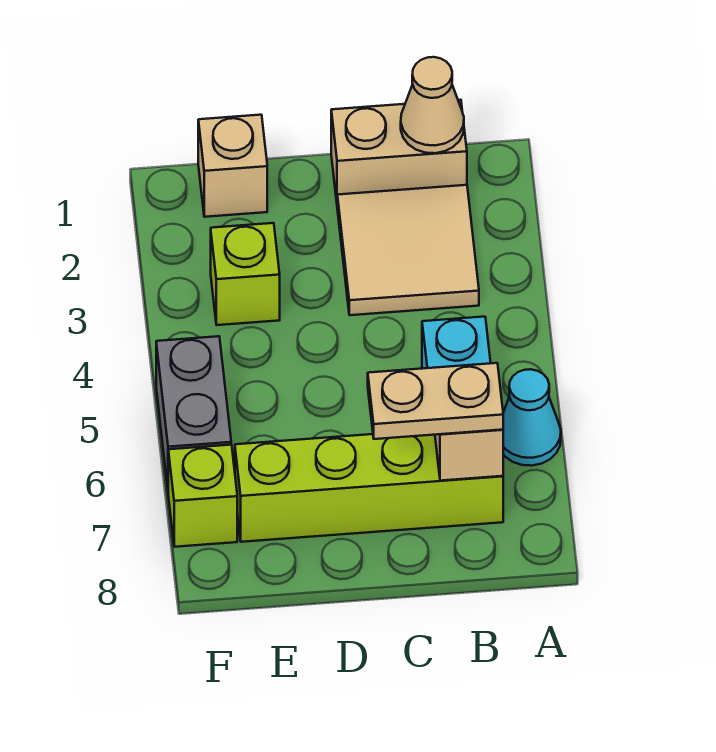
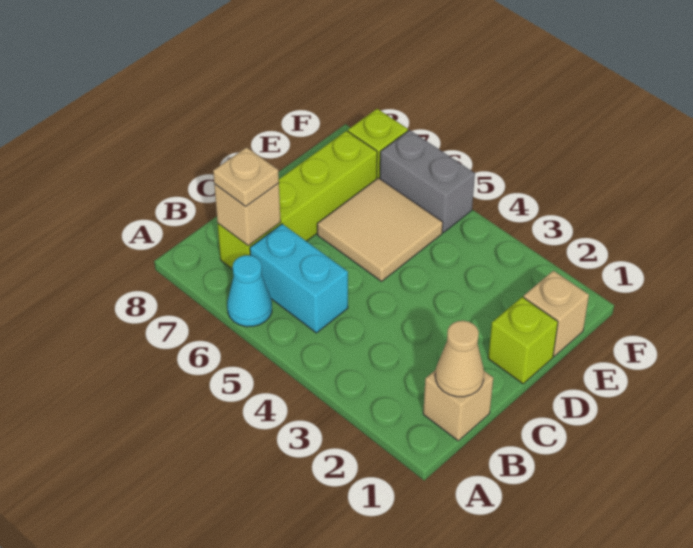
tan 1x2 brick [331,100,467,201] -> tan 1x1 brick [423,370,493,441]
tan 2x2 tile [337,185,479,315] -> tan 2x2 tile moved to [317,178,443,281]
tan 1x2 plate [368,363,503,439] -> tan 1x1 plate [213,147,279,206]
lime 1x1 brick [211,223,280,325] -> lime 1x1 brick moved to [488,297,558,384]

